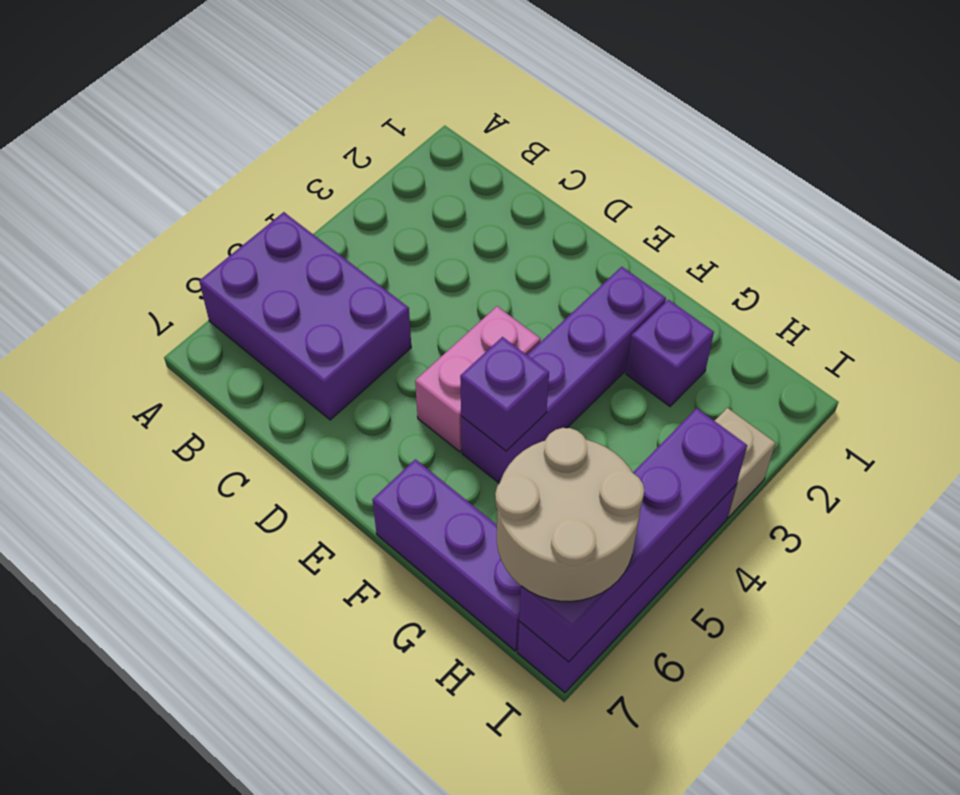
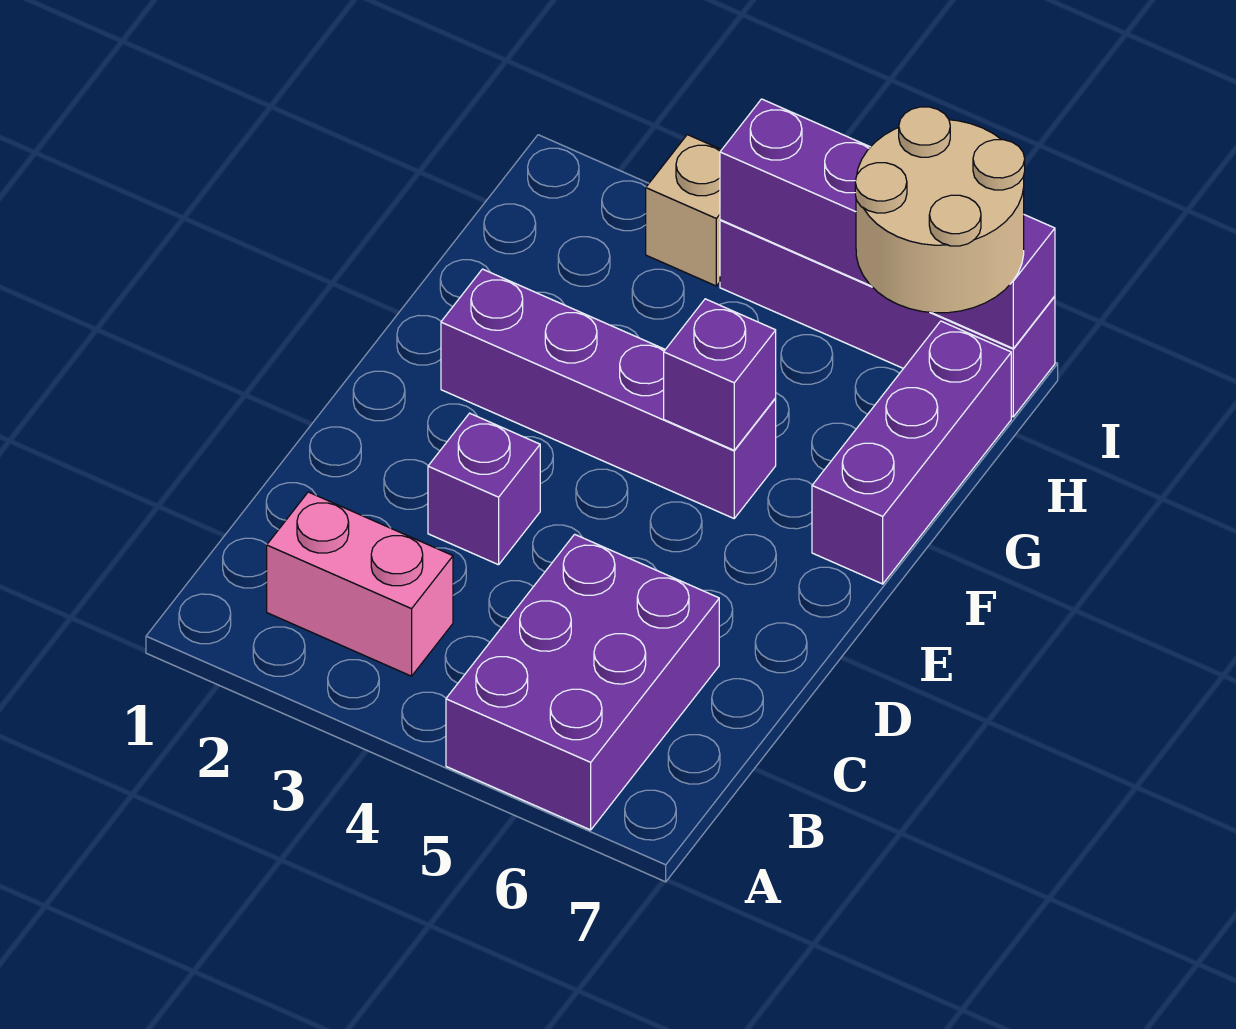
pink 1x2 brick [415,306,541,452] -> pink 1x2 brick moved to [267,492,453,676]
purple 1x1 brick [626,300,714,406] -> purple 1x1 brick moved to [428,413,540,565]

